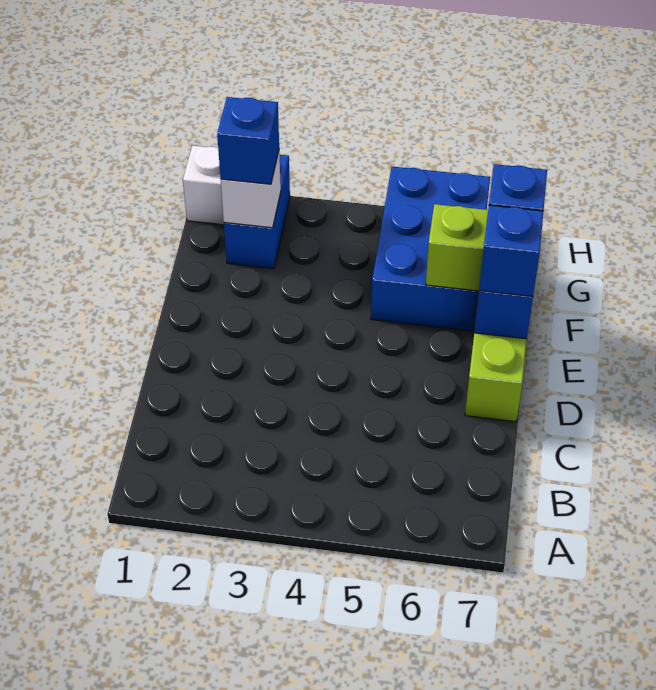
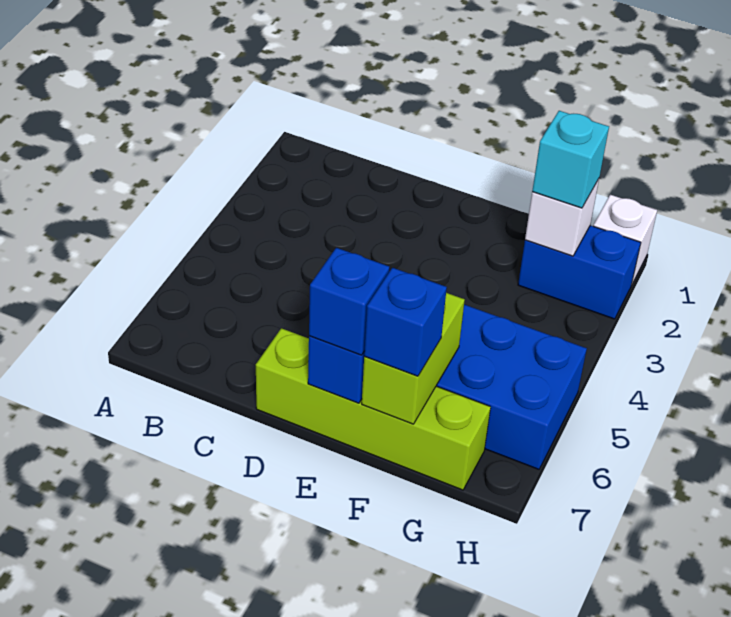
blue 1x1 brick [217,97,279,184] -> cyan 1x1 brick [532,111,609,208]

